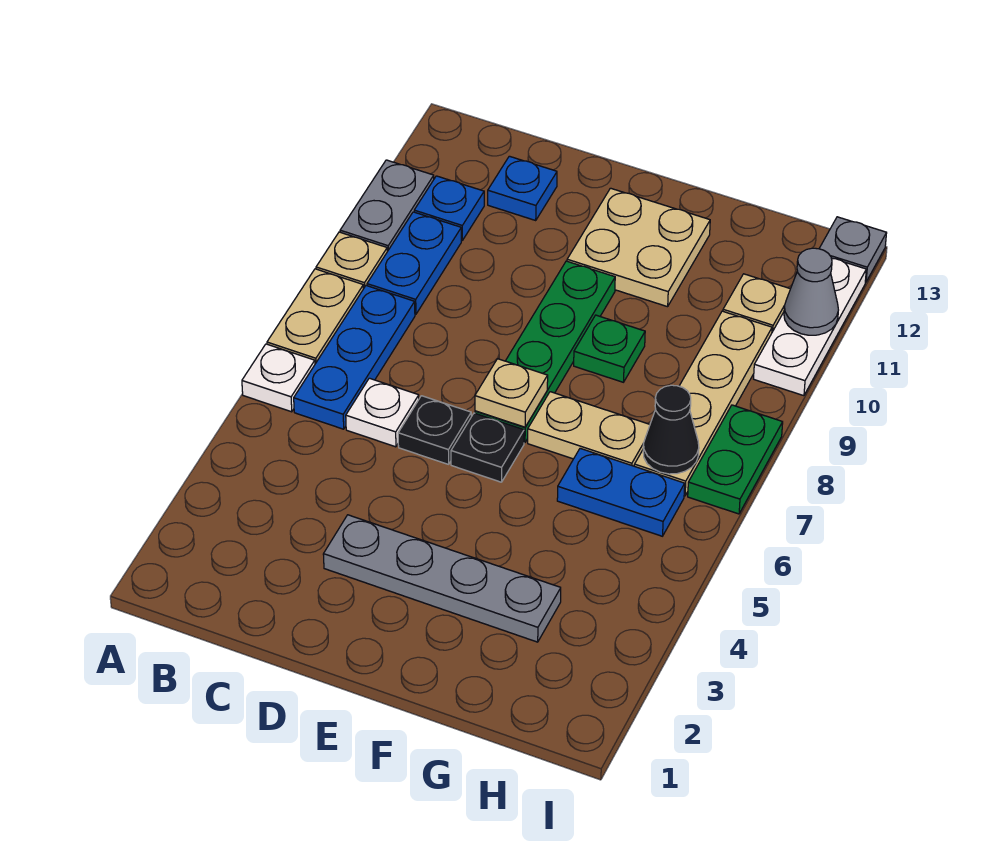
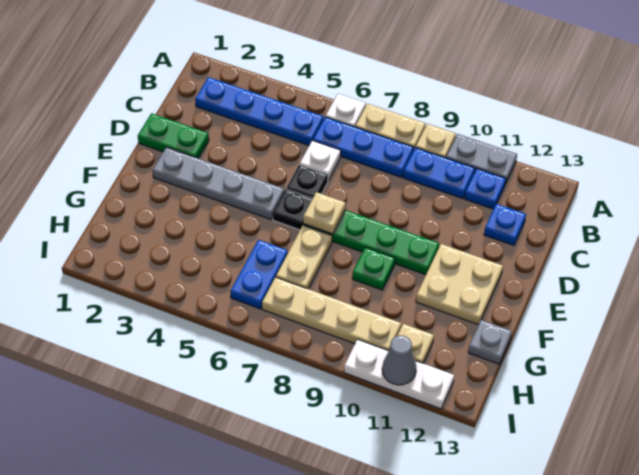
none -> blue 1x4 plate [195,77,324,145]
grey 1x4 plate [323,515,561,642] -> grey 1x4 plate turned to [152,147,284,220]
black 1x1 cone [643,385,699,474] -> none
green 1x2 plate [688,405,783,514] -> green 1x2 plate moved to [138,113,209,158]
grey 1x1 plate [819,217,887,282] -> grey 1x1 plate moved to [468,320,512,364]

